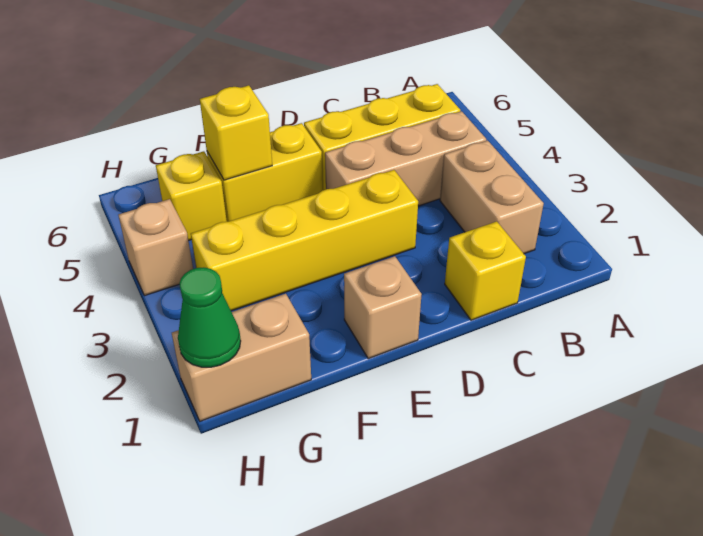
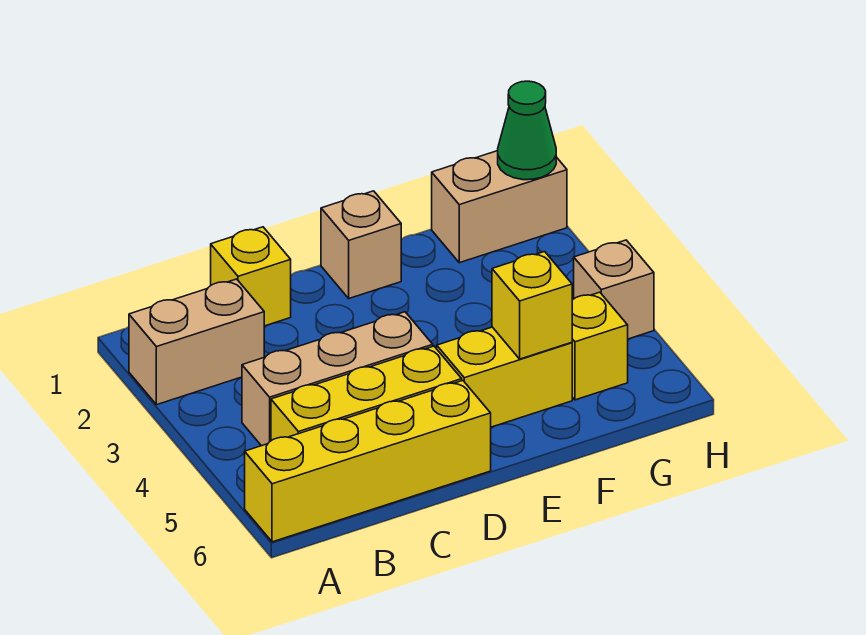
tan 1x2 brick [440,140,544,254] -> tan 1x2 brick turned to [129,279,264,405]
yellow 1x4 brick [191,170,418,311] -> yellow 1x4 brick moved to [245,381,491,542]

